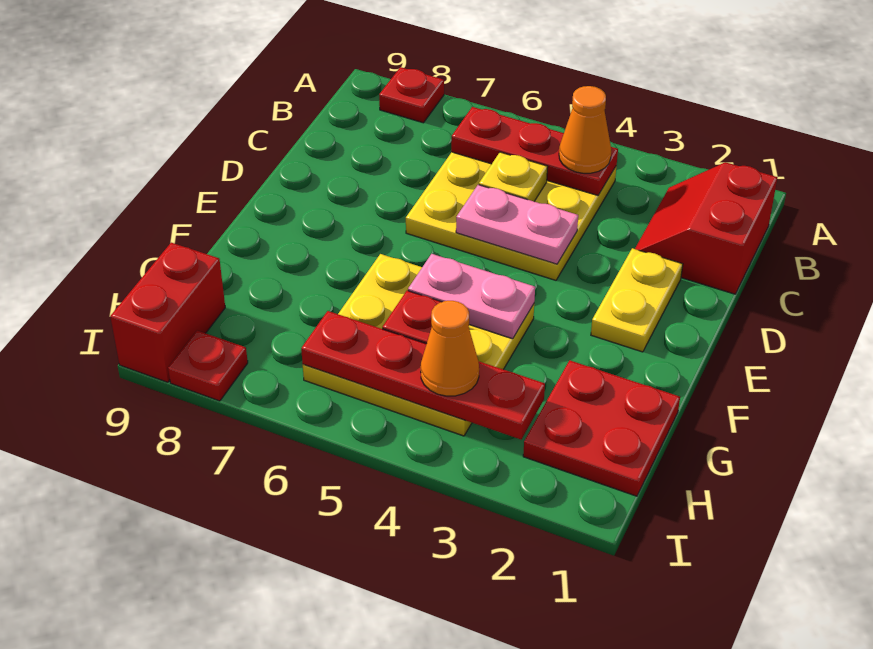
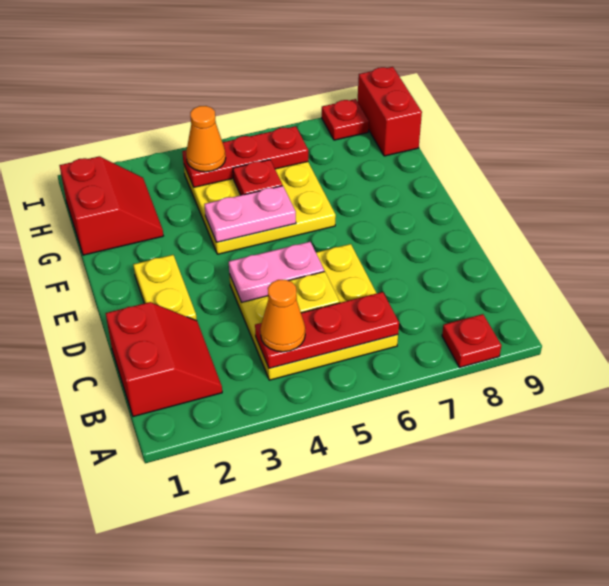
red 2x2 plate [523,360,680,496] -> red 2x2 slope [59,156,163,255]
red 1x4 plate [301,311,545,439] -> red 1x3 plate [182,126,308,187]

